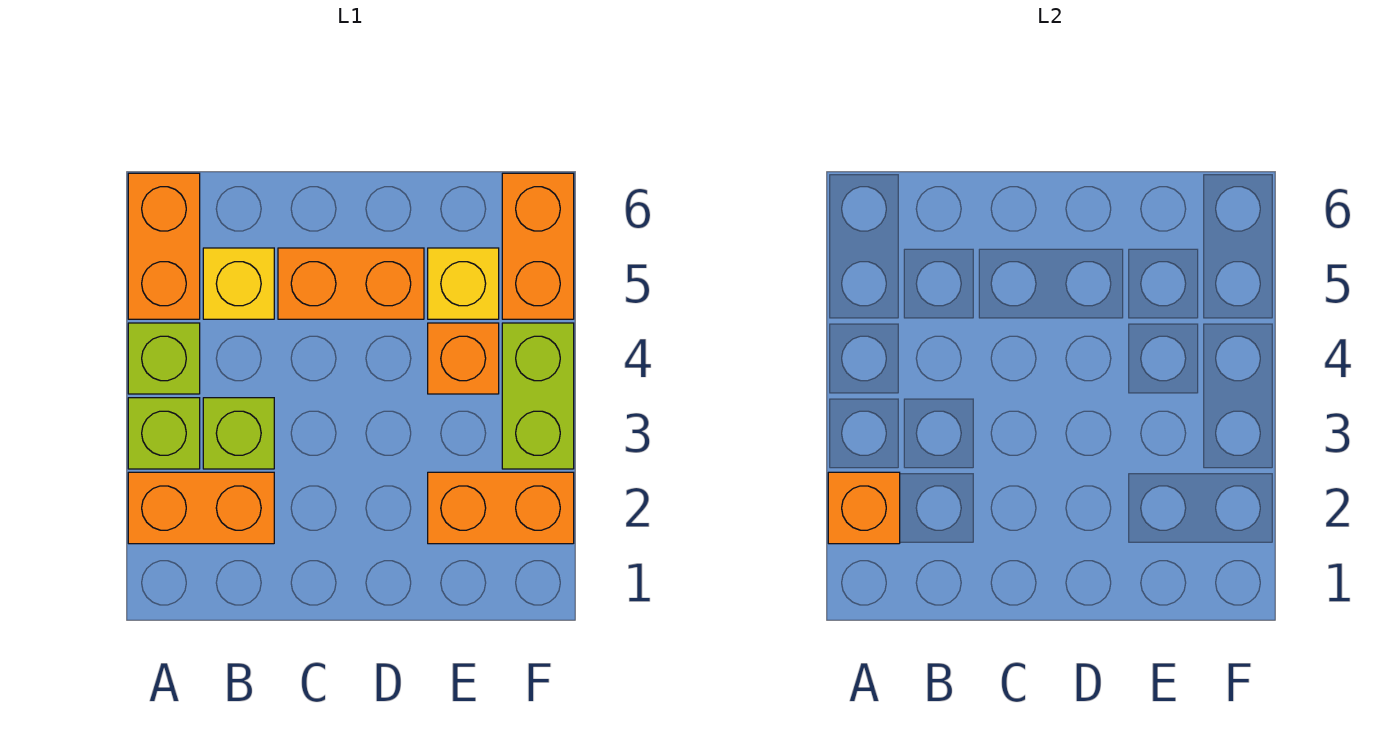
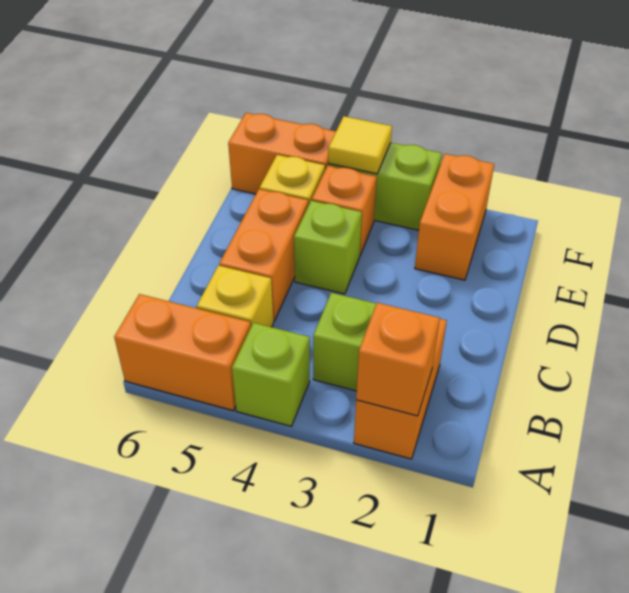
lime 1x1 brick [128,398,200,469] -> lime 1x1 brick moved to [294,201,362,294]
none -> yellow 1x1 tile [328,116,392,174]

